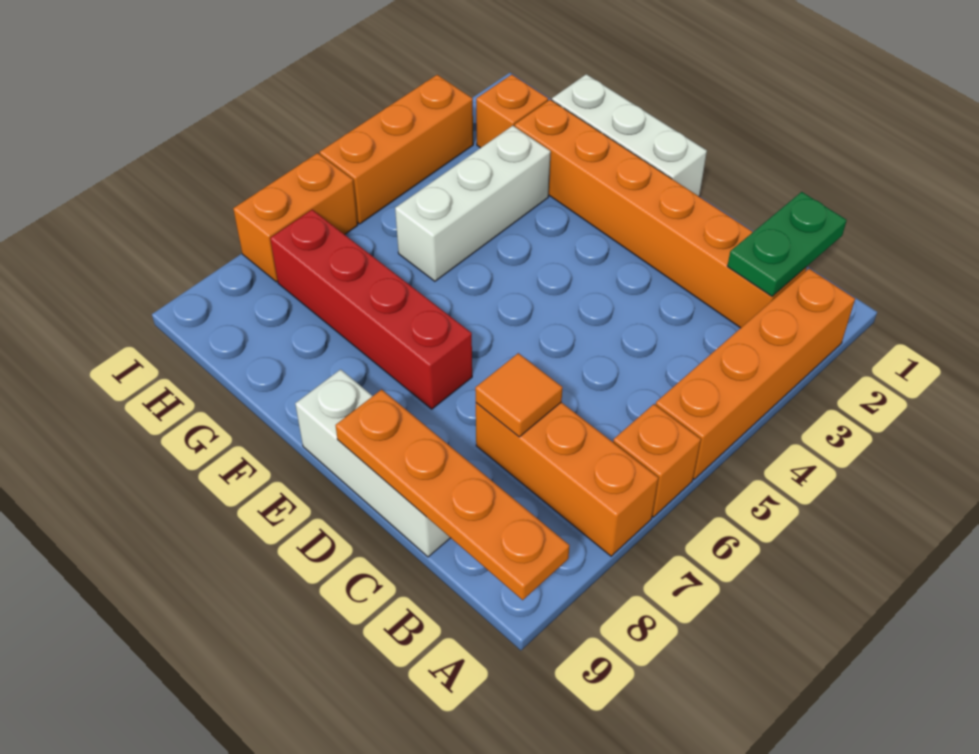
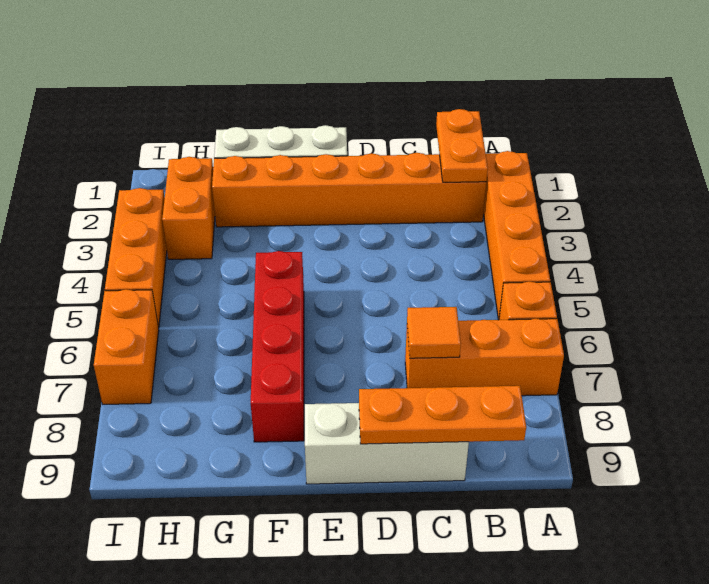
orange 1x4 plate [335,389,569,600] -> orange 1x3 plate [359,386,526,444]
green 1x2 plate [727,192,847,296] -> orange 1x2 plate [436,109,488,182]
red 1x4 brick [270,210,472,409] -> red 1x4 brick turned to [251,251,304,442]
white 1x3 brick [395,126,551,281] -> none
orange 1x1 brick [476,75,548,148] -> orange 1x2 brick [162,157,215,259]

